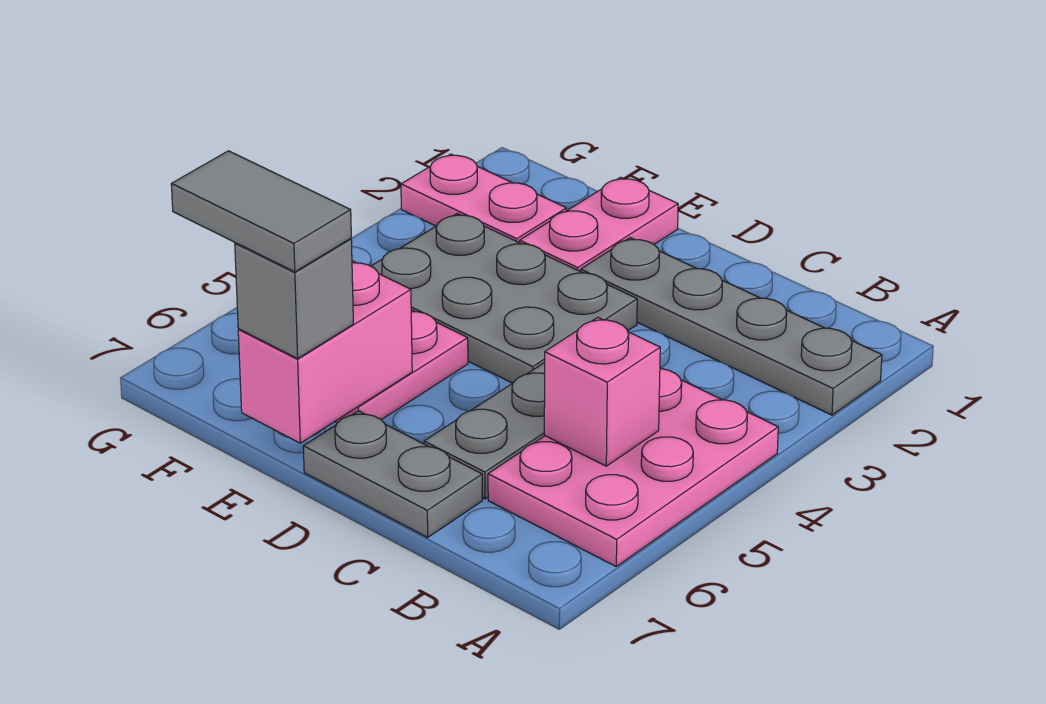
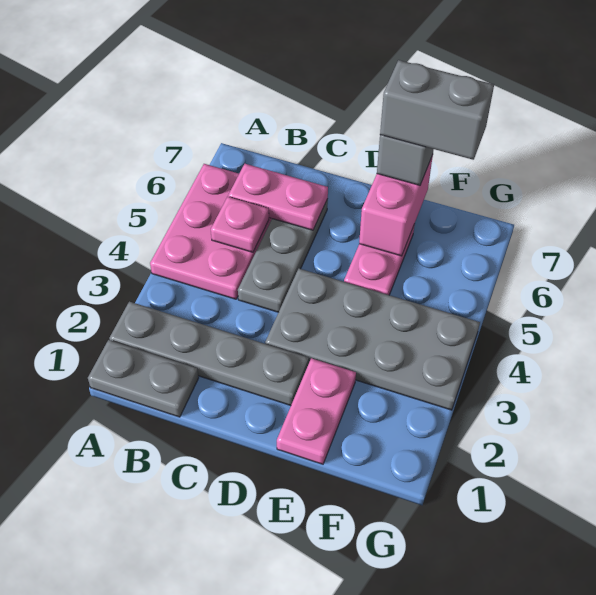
pink 1x1 brick [544,317,660,466] -> pink 1x1 plate [211,197,269,252]
grey 1x2 plate [303,411,482,537] -> grey 1x2 plate moved to [88,340,199,417]
grey 2x3 plate [371,213,637,383] -> grey 2x4 plate [265,269,480,410]
grey 1x2 tile [171,151,351,272] -> grey 1x2 brick [380,60,494,160]
pink 1x2 plate [401,154,566,243] -> pink 1x2 plate moved to [228,164,328,230]

